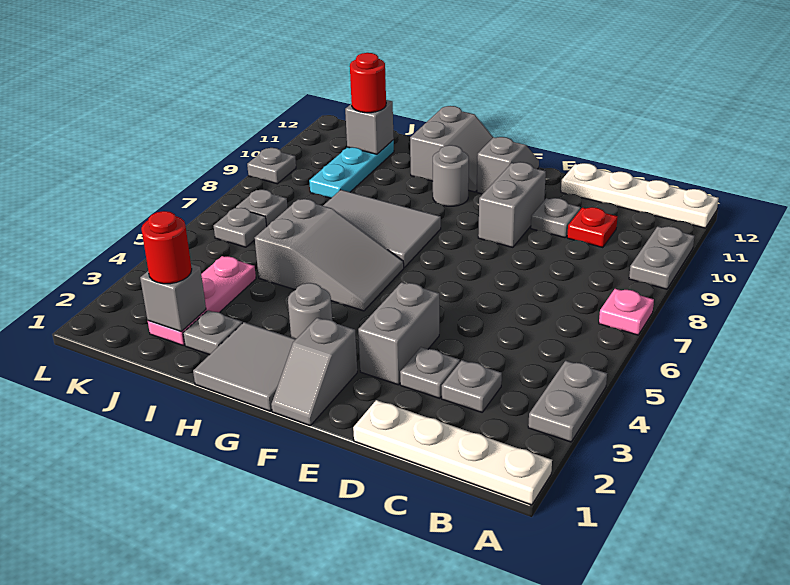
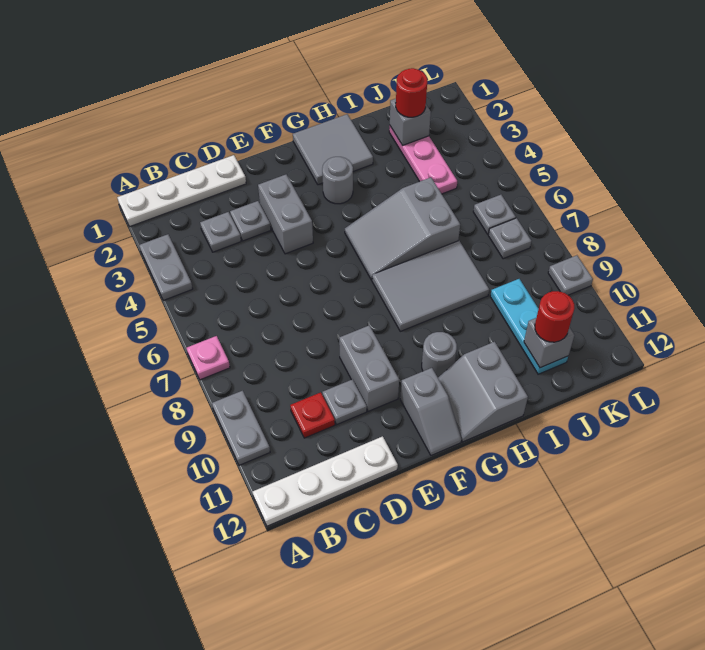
grey 1x2 slope [271,318,357,425] -> none
grey 1x1 plate [183,310,242,355] -> none

